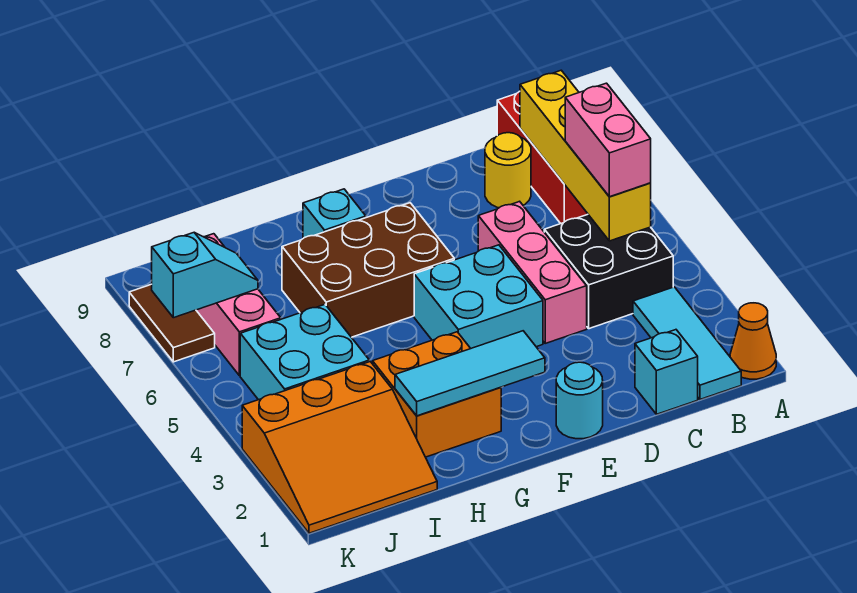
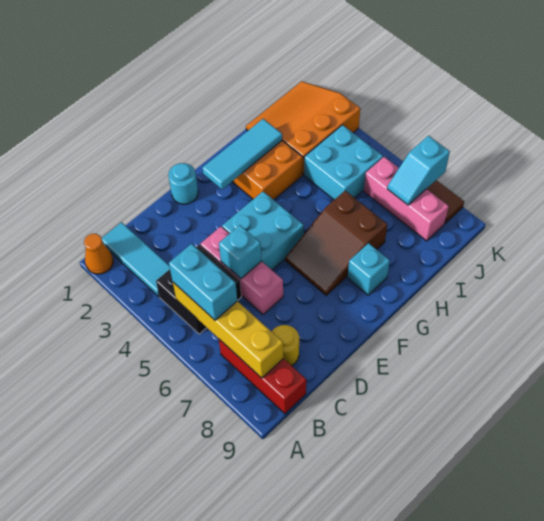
pink 1x2 brick [565,83,651,197] -> cyan 1x2 brick [169,244,237,320]
cyan 1x1 brick [635,330,698,414] -> cyan 1x1 brick moved to [219,225,262,279]
brown 2x3 brick [282,203,454,337] -> brown 2x3 slope [285,191,388,295]

